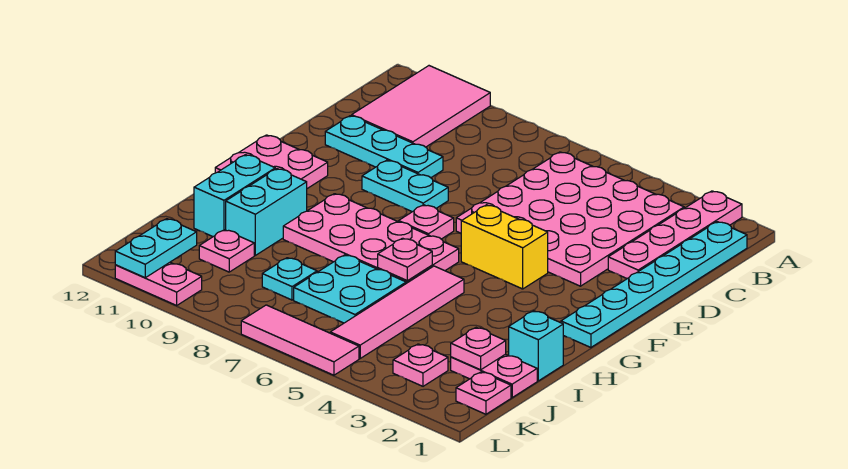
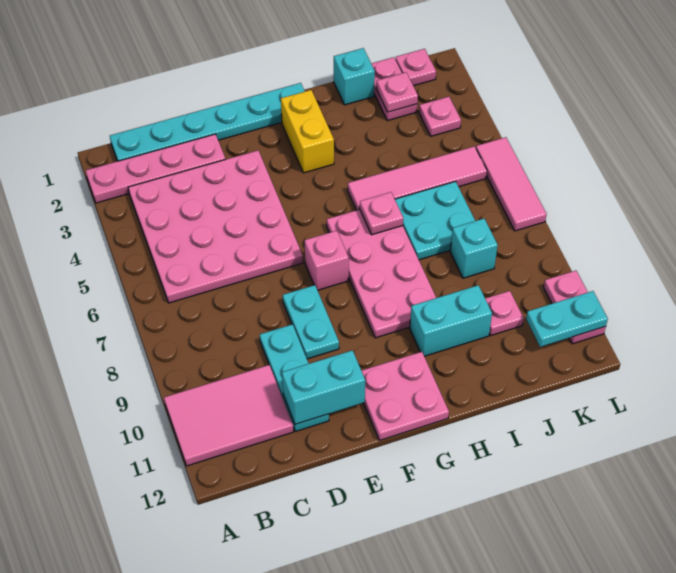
yellow 1x2 brick [461,205,548,289] -> yellow 1x2 brick moved to [281,90,334,173]
pink 1x1 plate [399,205,454,239] -> pink 1x1 brick [305,231,349,290]
cyan 1x2 brick [194,155,275,237] -> cyan 1x2 brick moved to [282,350,365,424]
cyan 1x1 plate [262,258,317,300] -> cyan 1x1 brick [450,219,498,278]

